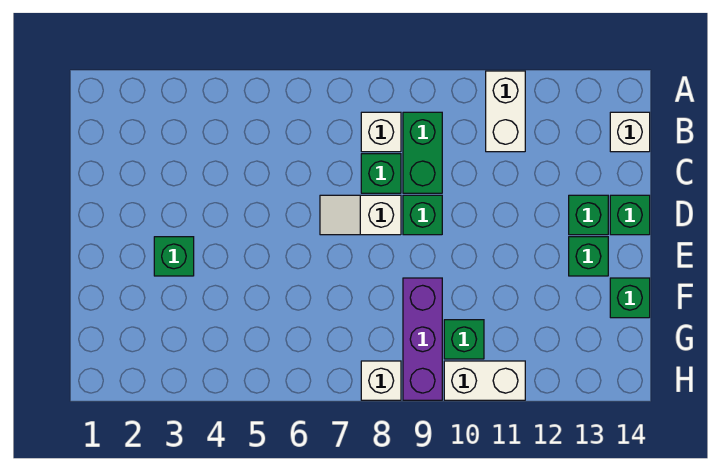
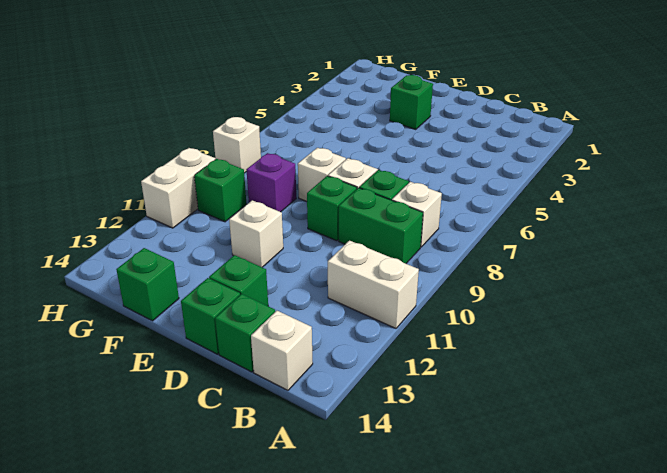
none -> white 1x1 brick [298,148,346,201]
none -> white 1x1 brick [229,200,283,267]
green 1x1 brick [569,237,608,276] -> green 1x1 brick moved to [215,294,275,372]
purple 1x3 brick [403,278,442,400] -> purple 1x1 brick [246,153,296,212]

